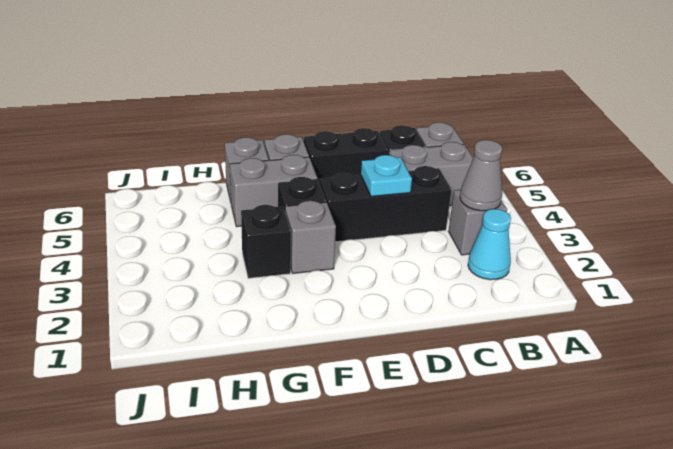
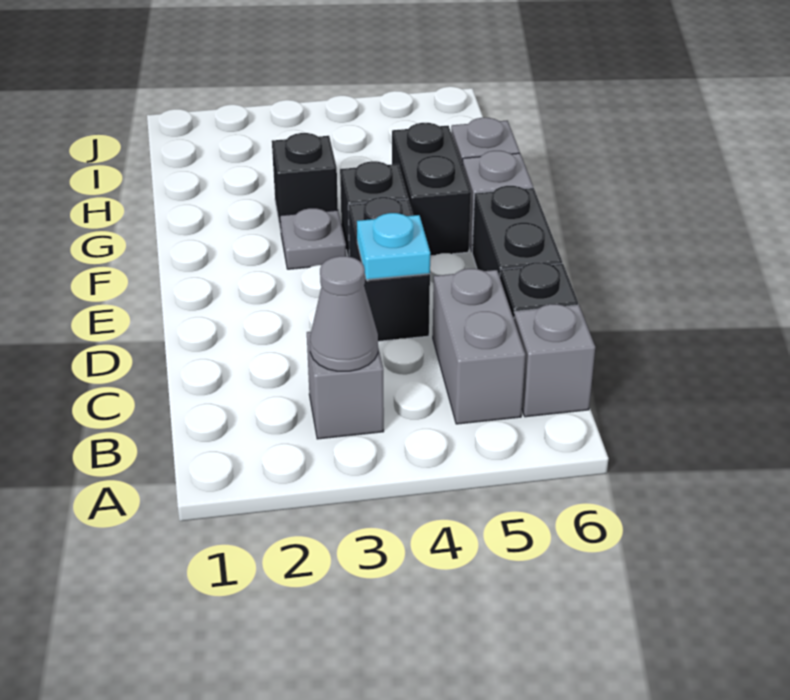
cyan 1x1 cone [468,209,511,280] -> none
black 1x3 brick [320,166,451,242] -> black 1x2 brick [348,197,430,341]
grey 1x1 brick [285,201,336,273] -> grey 1x1 plate [280,208,346,269]
grey 1x2 brick [230,155,317,227] -> black 1x2 brick [392,123,471,256]

